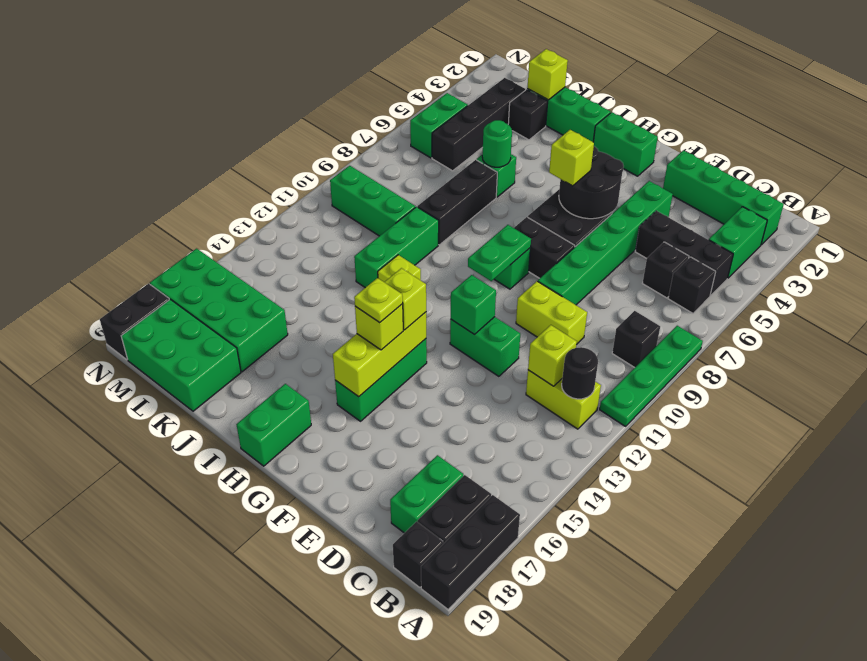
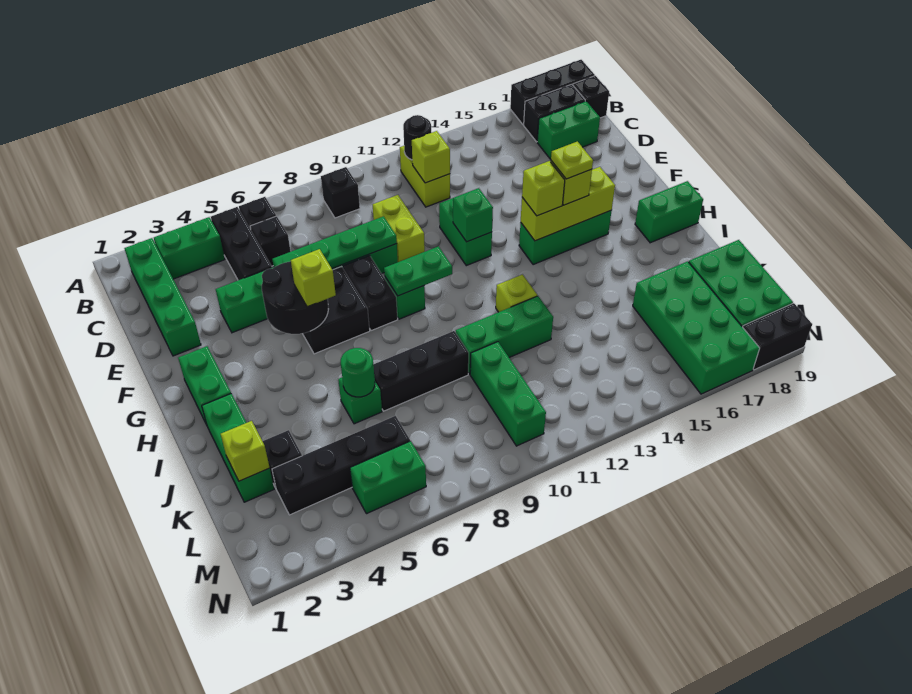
green 1x4 plate [600,326,703,426] -> green 1x4 plate moved to [272,216,397,269]

